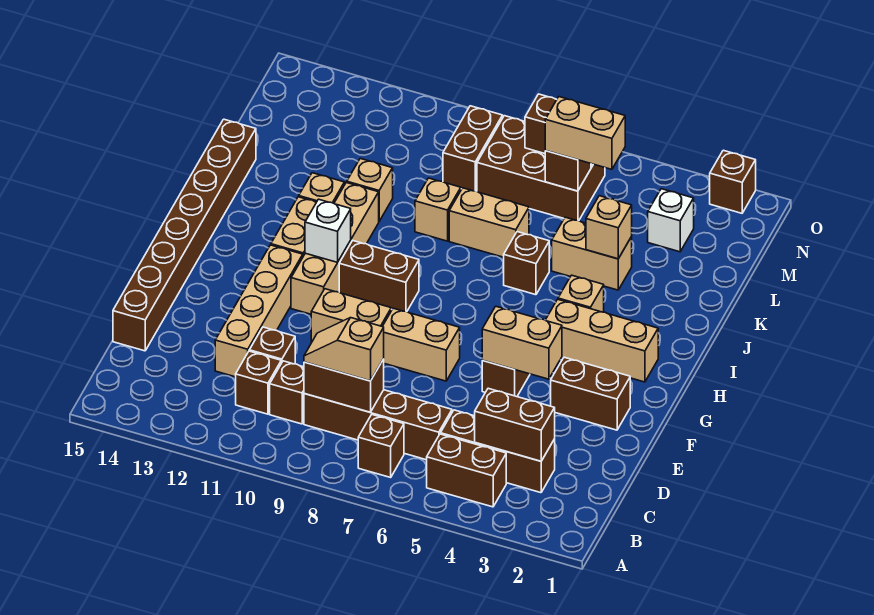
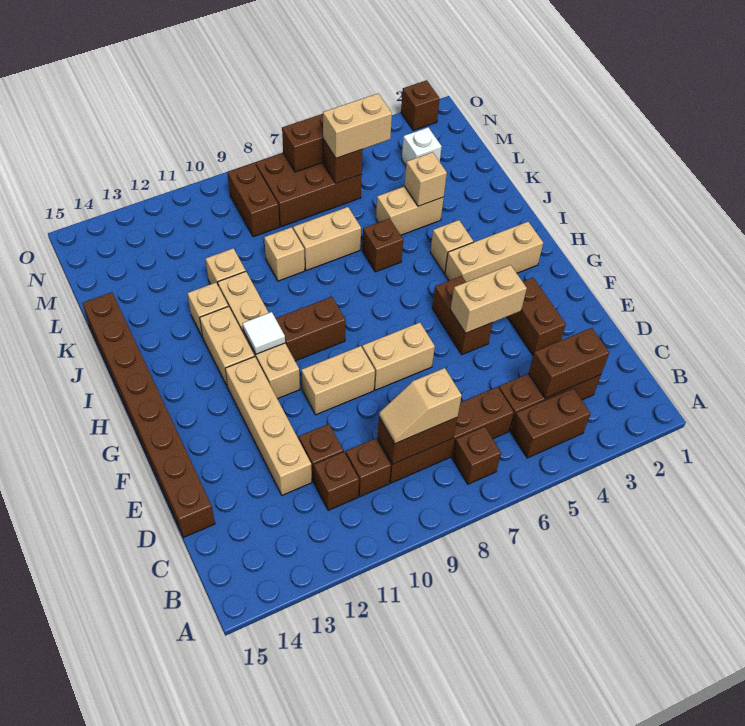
brown 1x2 brick [551,357,630,430] -> brown 1x2 brick turned to [507,278,566,355]
white 1x1 brick [305,199,351,262] -> white 1x1 tile [243,312,285,354]

